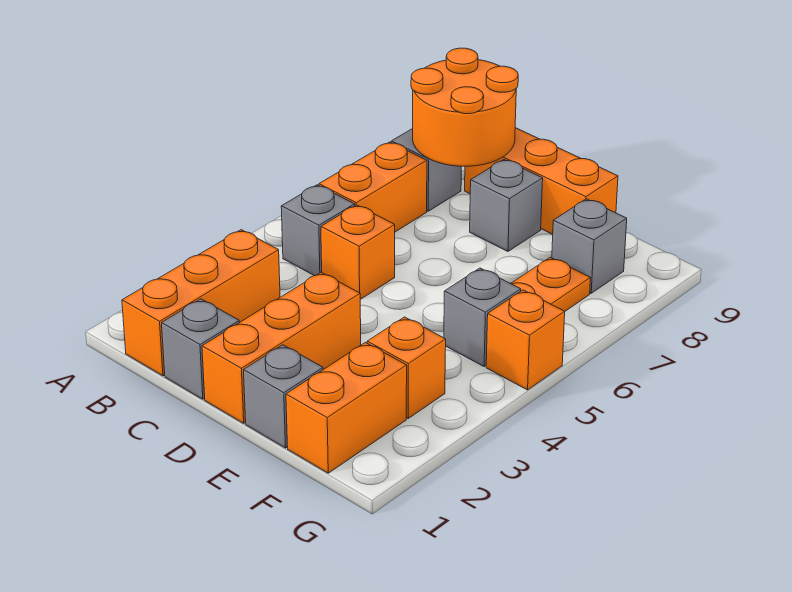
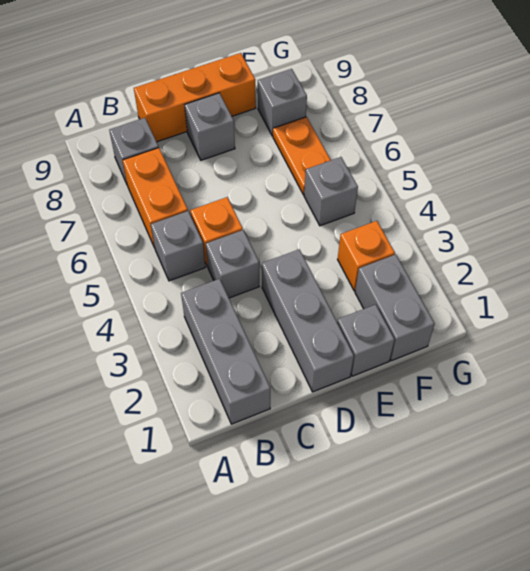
orange 1x3 brick [122,230,280,376] -> grey 1x3 brick [181,279,270,424]
orange 2x2 round brick [411,48,518,166] -> none
grey 1x1 brick [162,299,239,399] -> grey 1x1 brick moved to [206,230,259,298]
orange 1x3 brick [202,272,361,423] -> grey 1x3 brick [262,249,354,392]
orange 1x2 brick [286,342,407,473] -> grey 1x2 brick [355,254,435,361]
orange 1x1 brick [486,290,565,390] -> none

